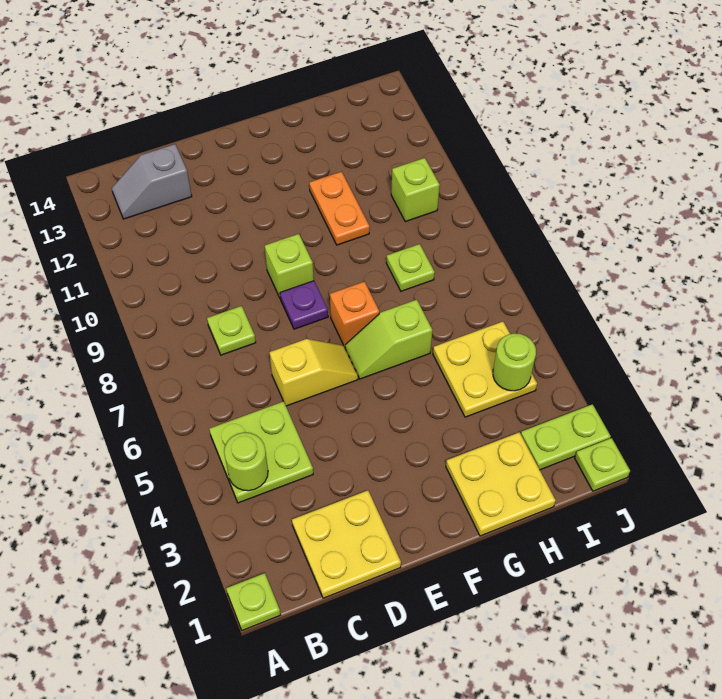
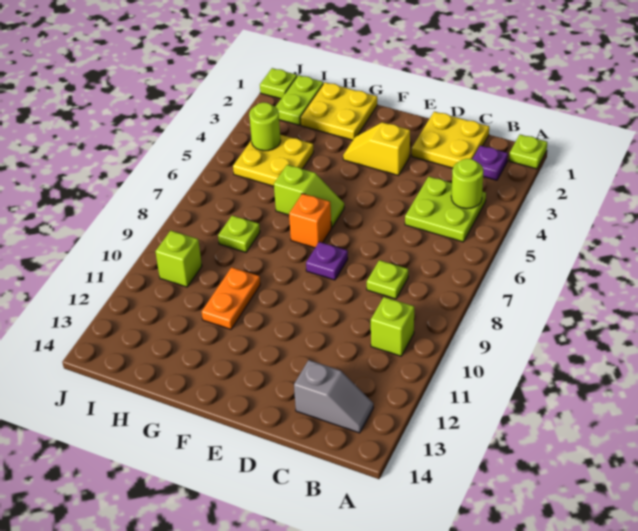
none -> purple 1x1 plate [473,146,508,180]
yellow 1x2 slope [269,339,358,406] -> yellow 1x2 slope moved to [343,122,410,176]
lime 1x1 brick [265,234,314,299] -> lime 1x1 brick moved to [371,297,414,356]
lime 1x2 plate [521,404,611,470] -> lime 1x2 plate turned to [276,75,323,125]

